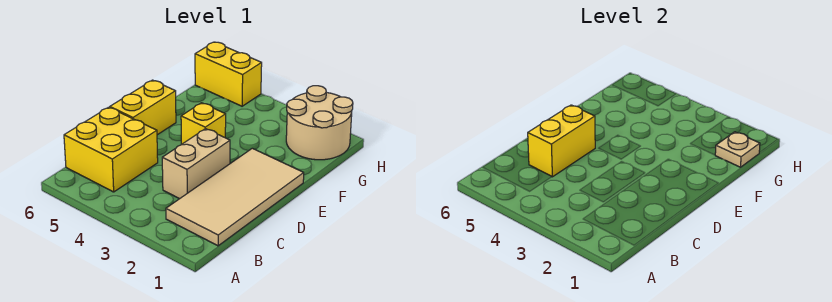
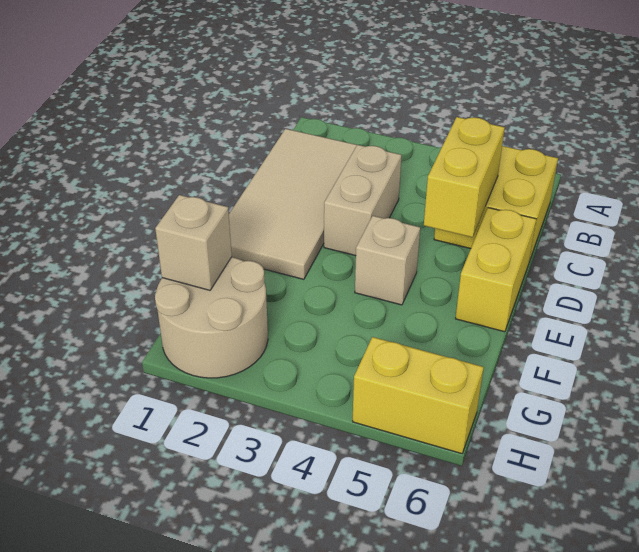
yellow 1x1 brick [181,103,226,145] -> tan 1x1 brick [355,216,420,305]
tan 1x1 plate [715,132,760,167] -> tan 1x1 brick [155,195,232,290]

